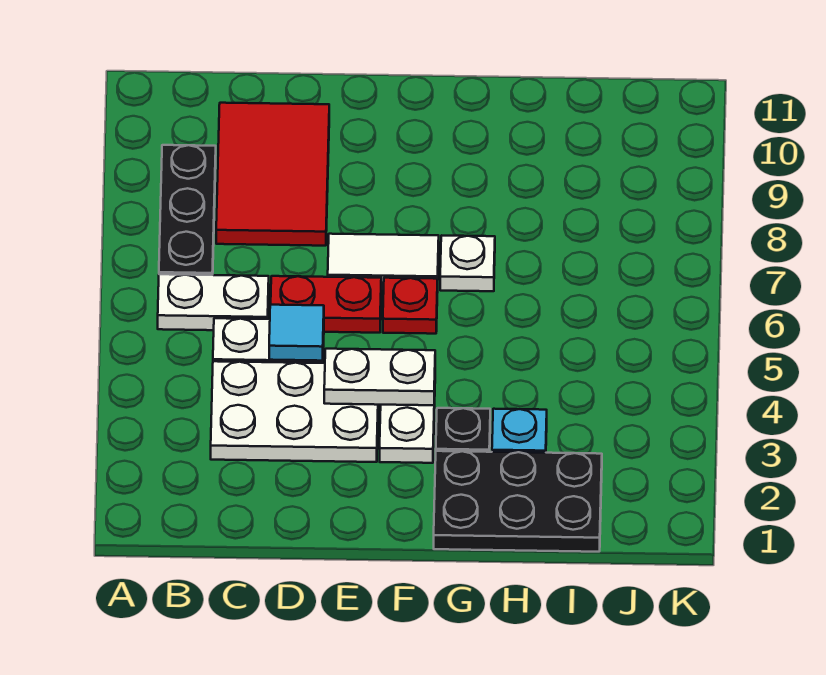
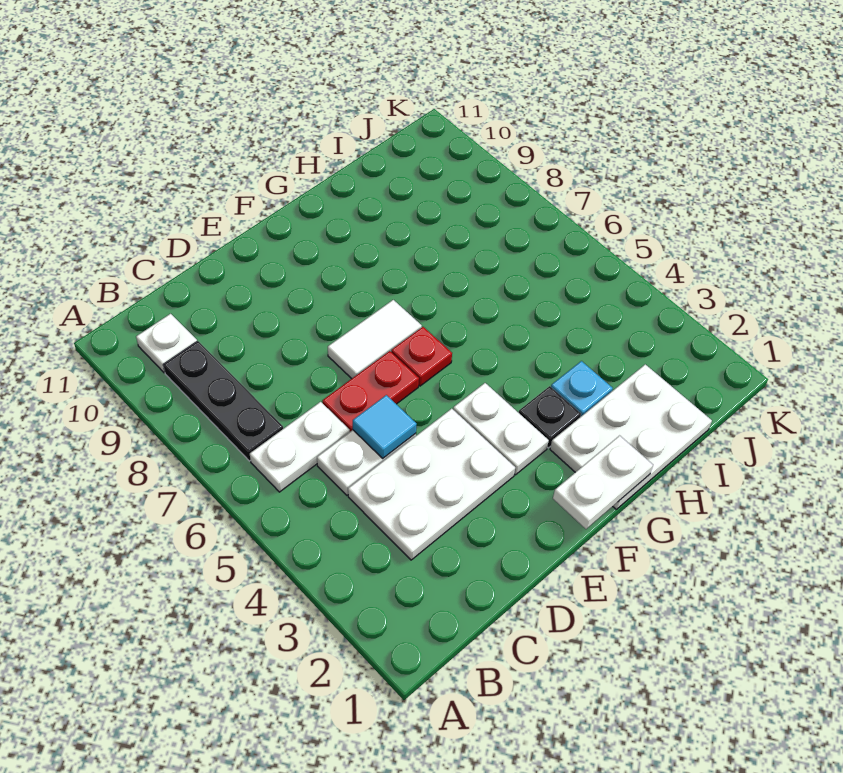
red 2x3 tile [216,103,329,246] -> none
white 1x2 plate [324,349,435,405] -> white 1x2 plate moved to [553,436,653,529]
black 2x3 plate [434,451,602,552] -> white 2x3 plate [550,364,712,509]
white 1x1 plate [440,236,495,291] -> white 1x1 plate moved to [136,314,197,373]

